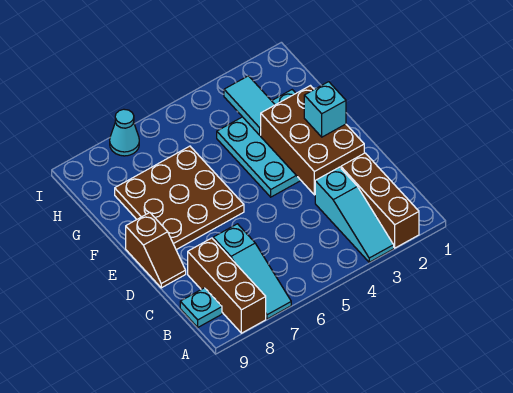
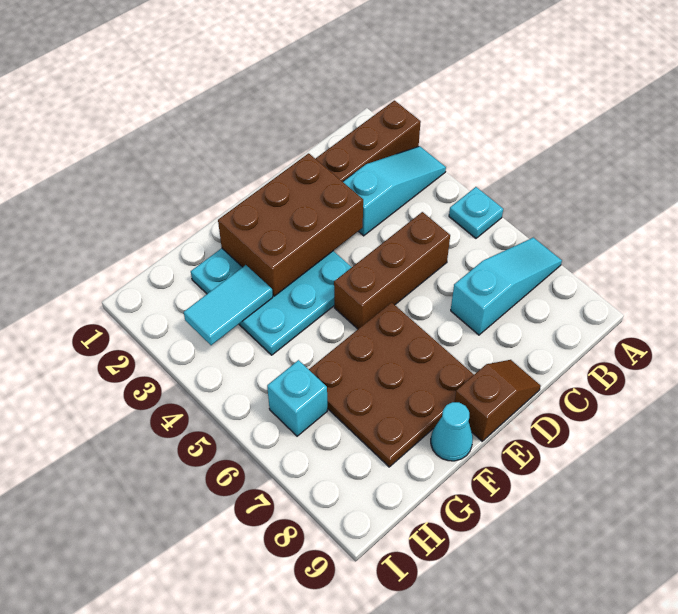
brown 1x3 brick [188,238,266,333] -> brown 1x3 brick moved to [334,212,450,329]
cyan 1x1 plate [180,288,222,327] -> cyan 1x1 plate moved to [449,187,503,238]
cyan 1x1 brick [304,82,346,137] -> cyan 1x1 brick moved to [267,360,327,436]
cyan 1x1 cone [110,109,139,156] -> cyan 1x1 cone moved to [431,402,473,461]

